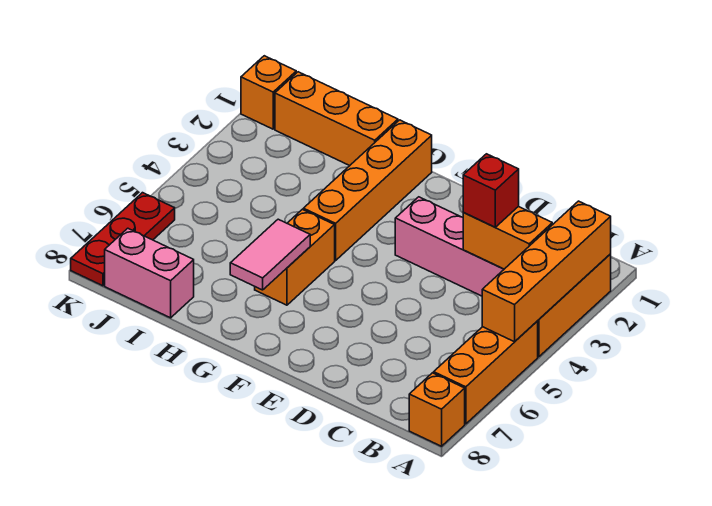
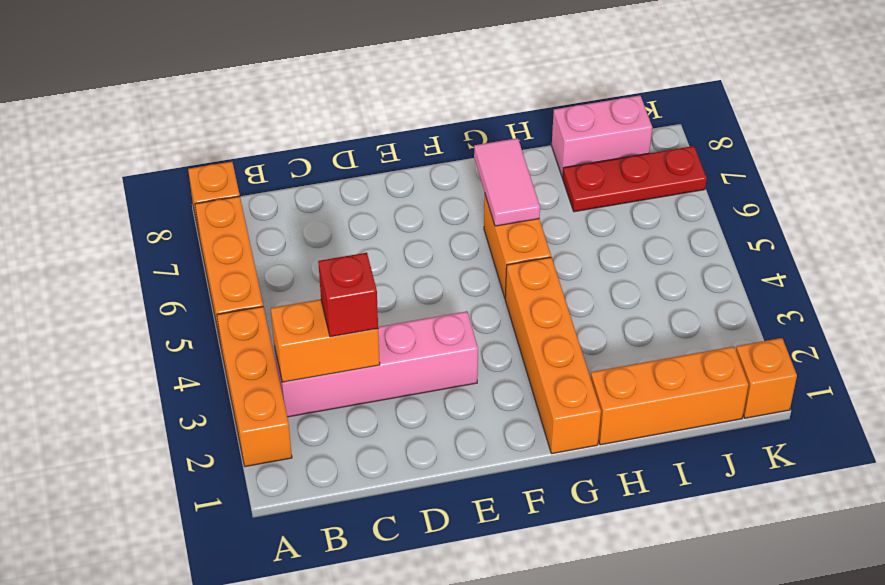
orange 1x4 brick [482,201,611,342] -> none
red 1x3 plate [71,193,175,286] -> red 1x3 plate turned to [563,146,707,212]

